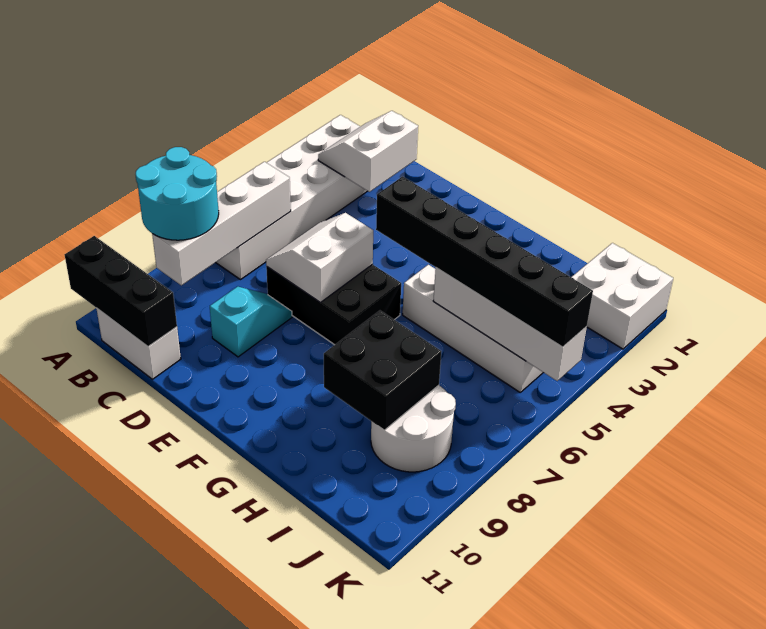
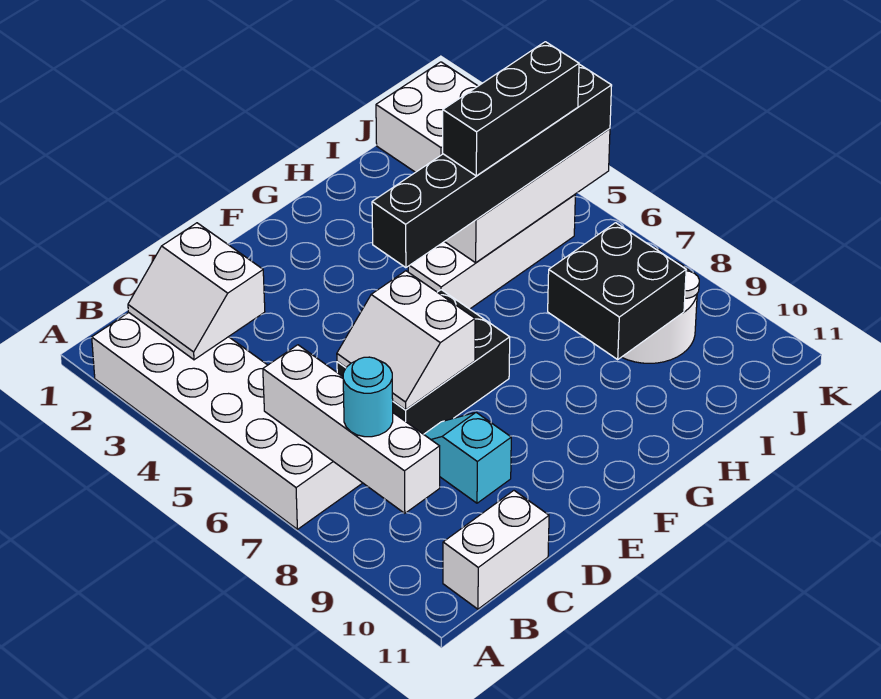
cyan 2x2 round brick [136,147,219,240] -> cyan 1x1 round brick [343,357,393,437]
black 1x3 brick [65,236,177,347] -> black 1x3 brick moved to [443,42,579,176]

